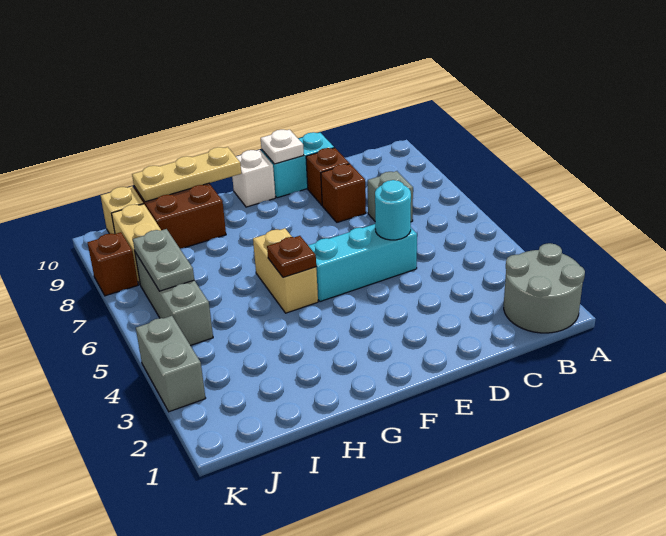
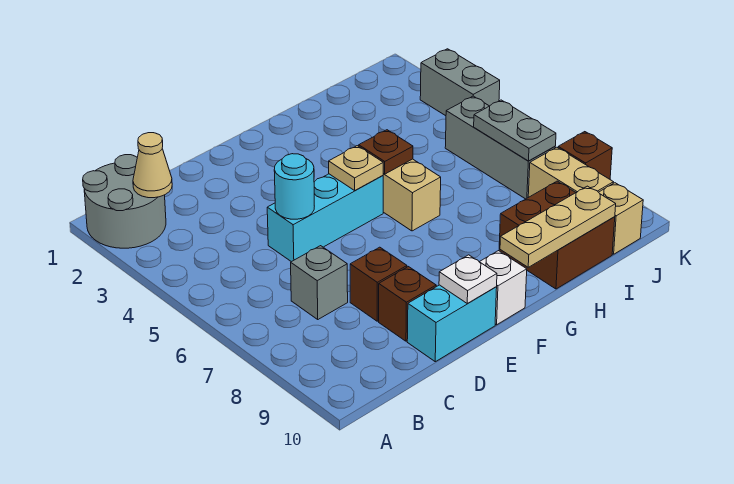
none -> tan 1x1 cone [133,133,172,198]
none -> tan 1x1 plate [329,146,383,190]

